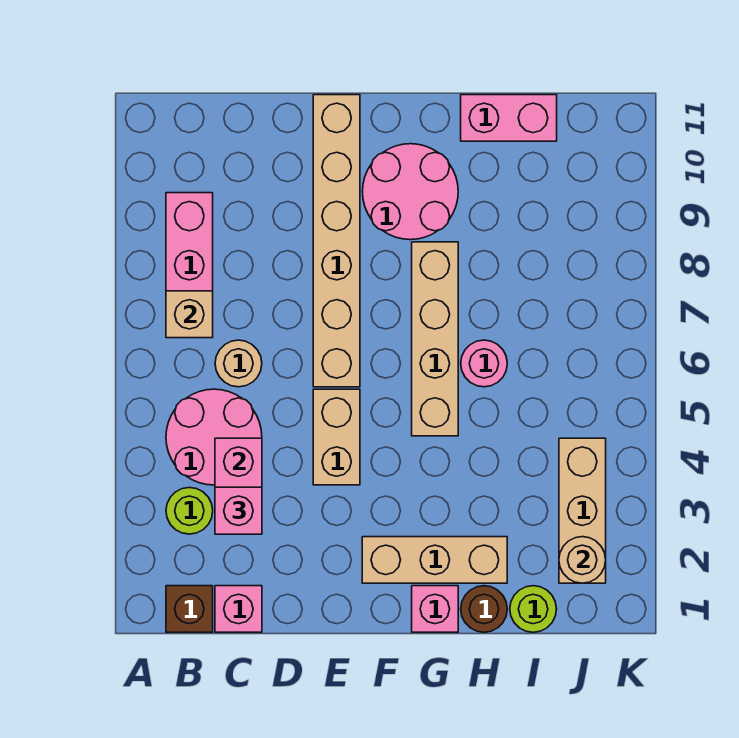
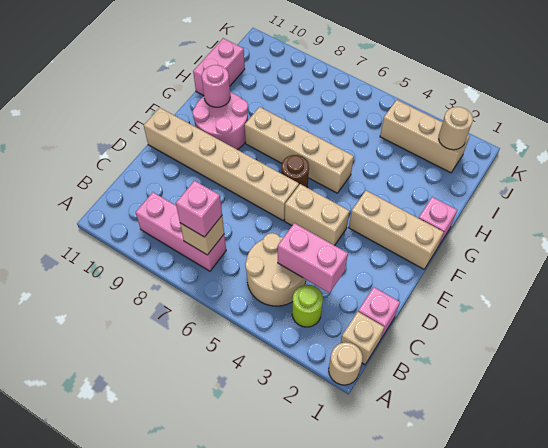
brown 1x1 brick [166,586,213,632] -> tan 1x1 brick [341,312,384,365]
pink 2x2 round brick [166,389,262,485] -> tan 2x2 round brick [245,233,306,306]
pink 1x1 brick [215,487,262,534] -> pink 1x1 brick moved to [176,181,222,237]
tan 1x1 round brick [215,340,262,387] -> tan 1x1 round brick moved to [329,342,363,385]
tan 1x3 brick [362,537,507,583] -> tan 1x3 brick turned to [349,190,444,269]
brown 1x1 round brick [461,586,507,632] -> brown 1x1 round brick moved to [281,155,309,187]
pink 1x1 round brick [461,340,507,387] -> pink 1x1 round brick moved to [202,65,230,107]
lime 1x1 round brick [510,586,556,632] -> none

